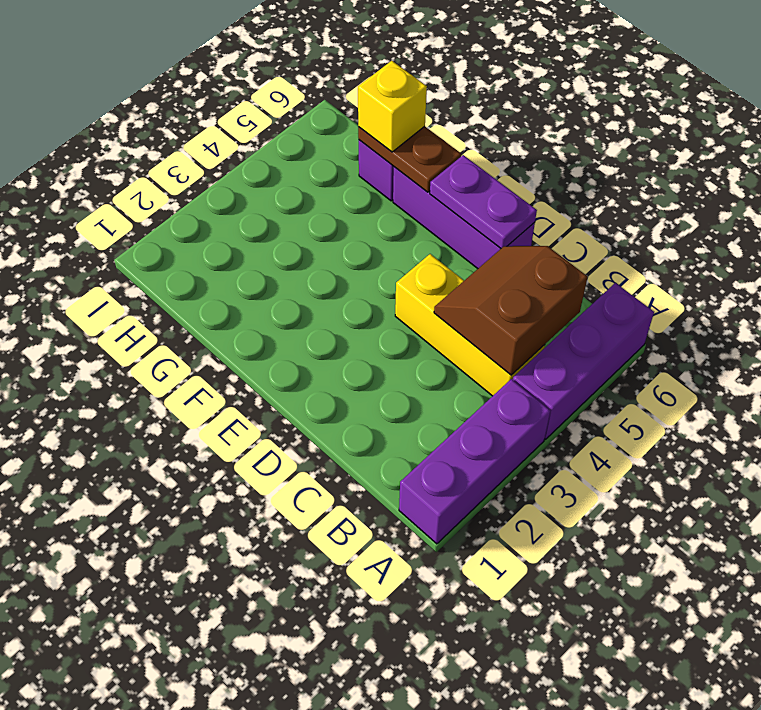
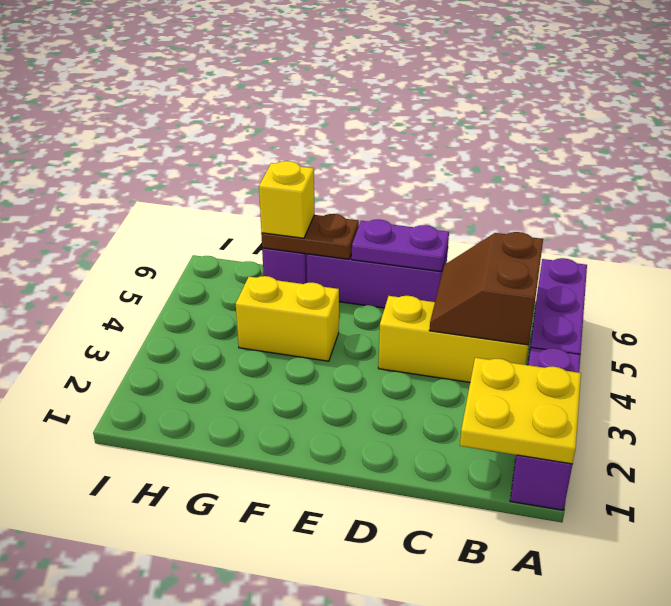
none -> yellow 2x2 plate [460,358,581,464]
none -> yellow 1x2 brick [236,276,339,361]

